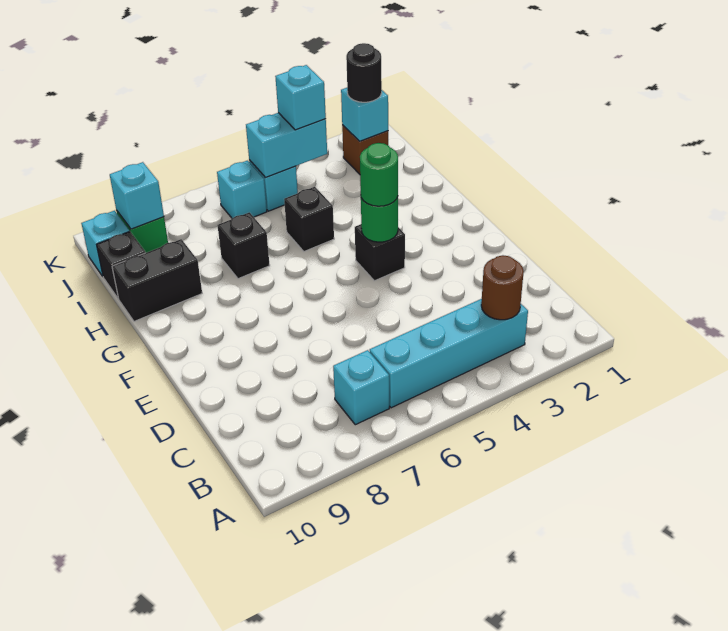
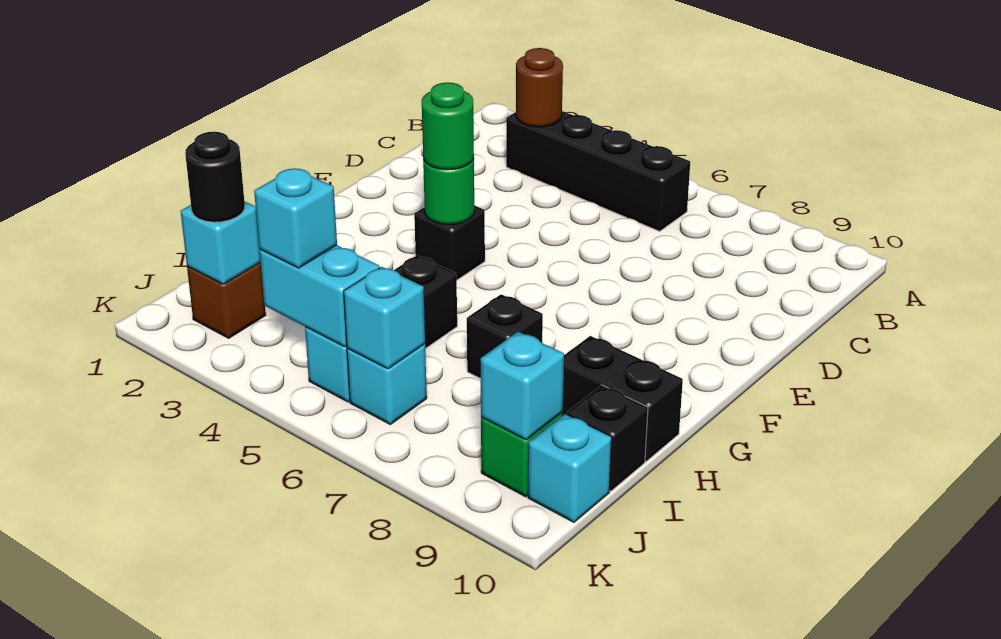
cyan 1x4 brick [370,299,528,408] -> black 1x4 brick [506,111,690,231]
cyan 1x1 brick [333,350,389,425] -> cyan 1x1 brick moved to [344,267,425,369]

